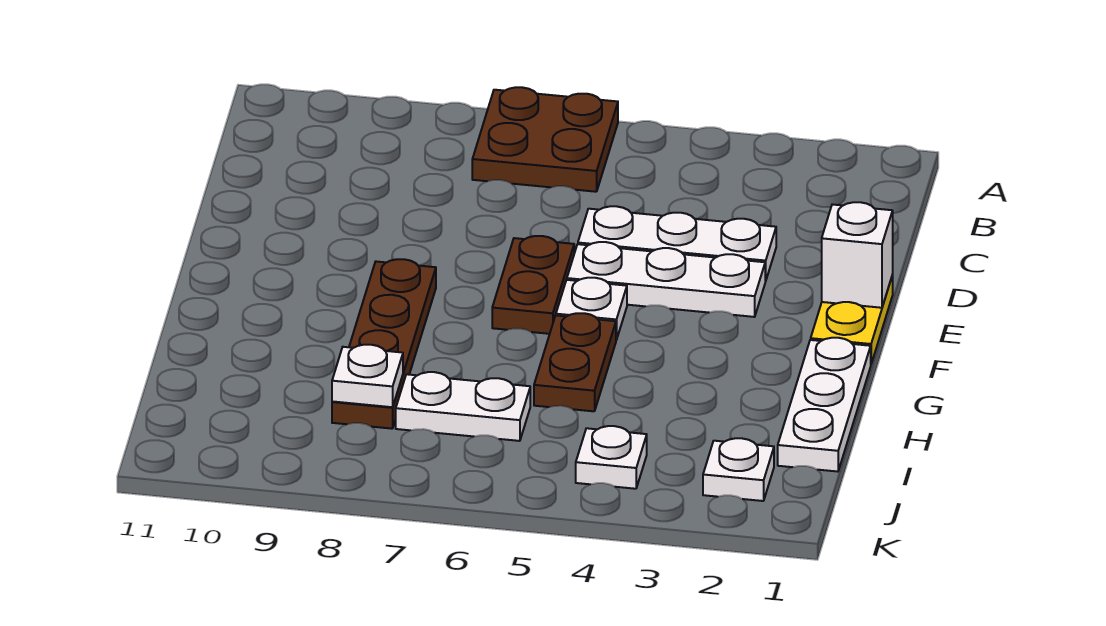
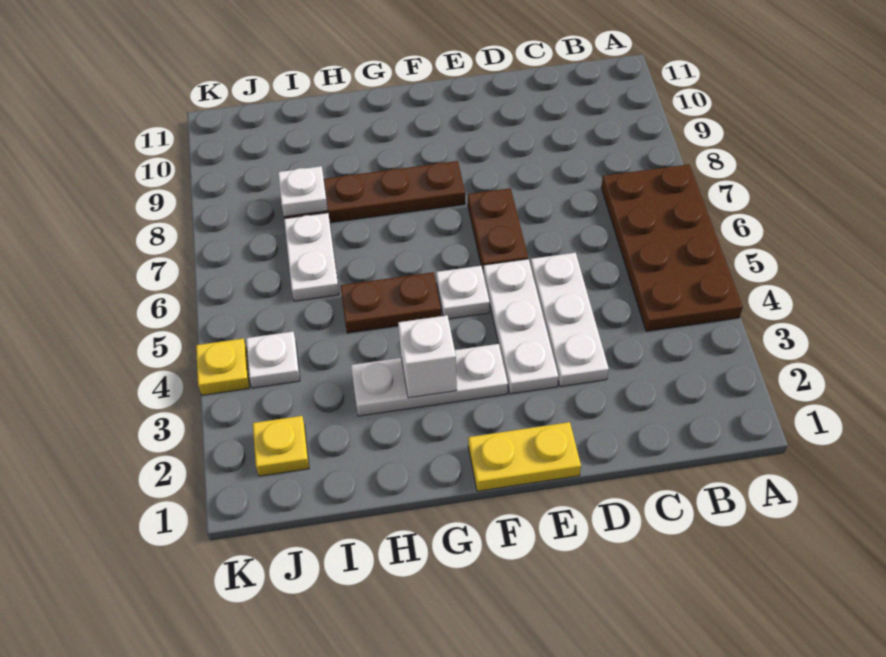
brown 2x2 plate [472,87,618,192] -> brown 2x4 plate [601,164,743,331]
white 1x1 brick [822,202,893,308] -> white 1x1 brick moved to [398,315,457,398]
brown 1x2 plate [492,236,574,334] -> brown 1x2 plate turned to [468,188,528,275]
white 1x3 plate [778,338,871,472] -> white 1x3 plate moved to [351,344,508,416]
white 1x1 plate [703,438,774,501] -> yellow 1x1 plate [253,416,309,476]
none -> yellow 1x1 plate [196,338,250,395]

